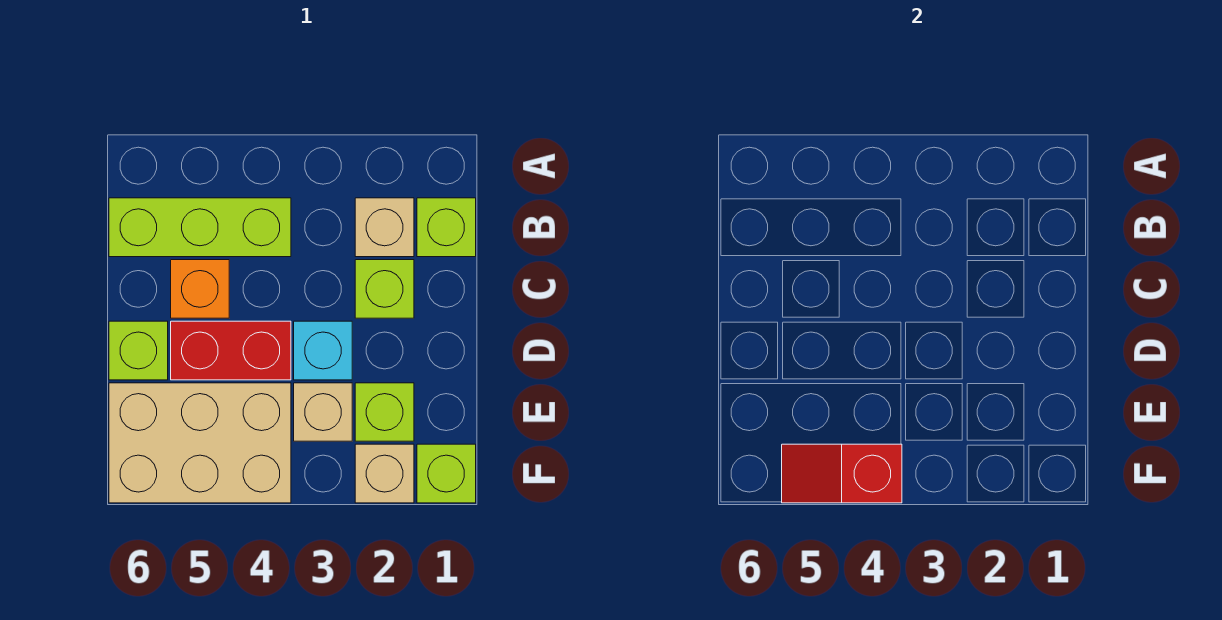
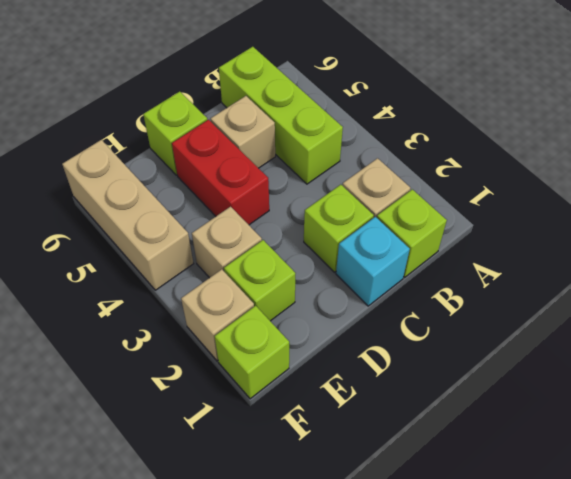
orange 1x1 brick [171,260,229,318] -> tan 1x1 brick [211,96,275,168]
cyan 1x1 brick [294,321,352,380] -> cyan 1x1 brick moved to [336,217,410,306]
tan 2x3 brick [109,383,291,503] -> tan 1x3 brick [62,140,193,290]
red 1x2 slope [782,444,902,503] -> none

